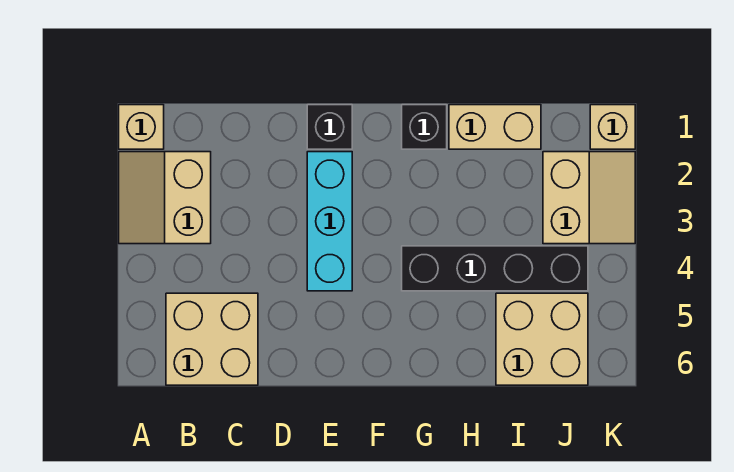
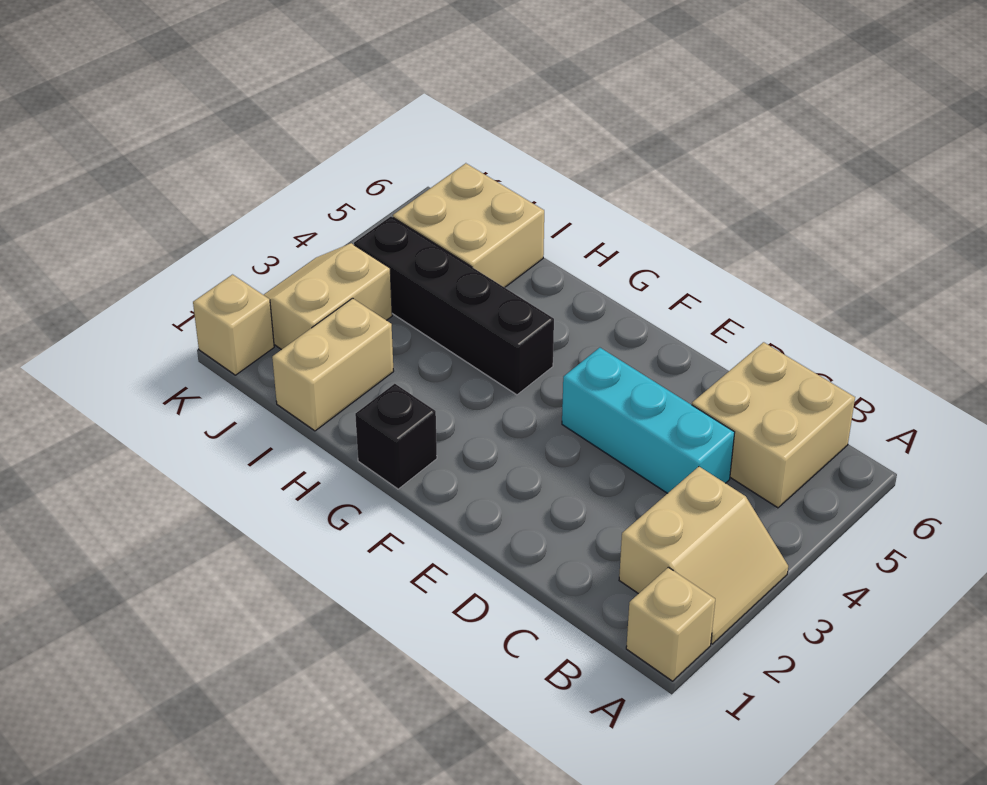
black 1x1 brick [307,105,352,149] -> none
cyan 1x3 brick [307,152,352,291] -> cyan 1x3 brick turned to [562,348,735,493]
tan 1x2 brick [449,105,541,149] -> tan 1x2 brick turned to [272,298,394,431]

